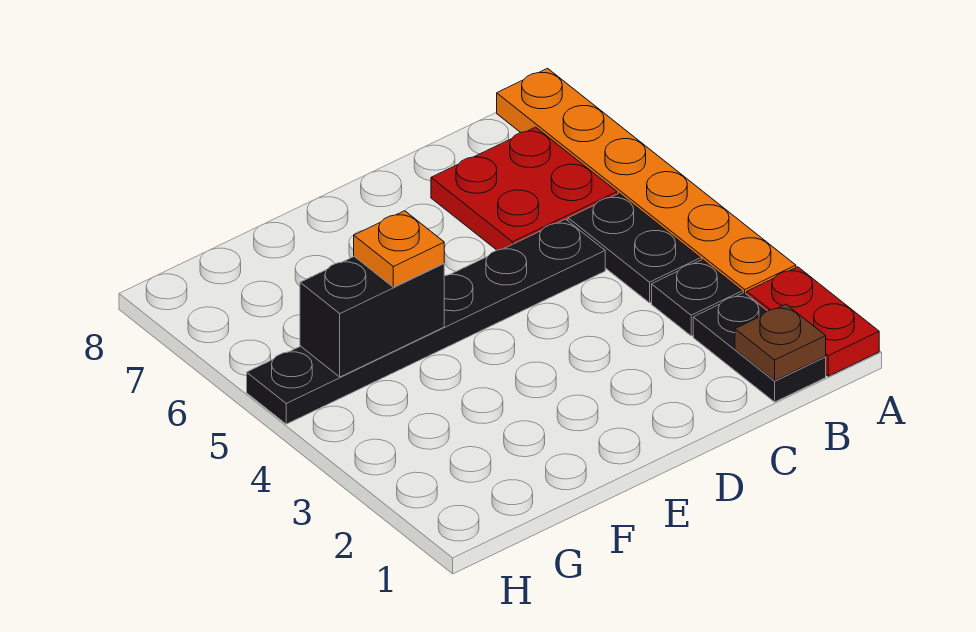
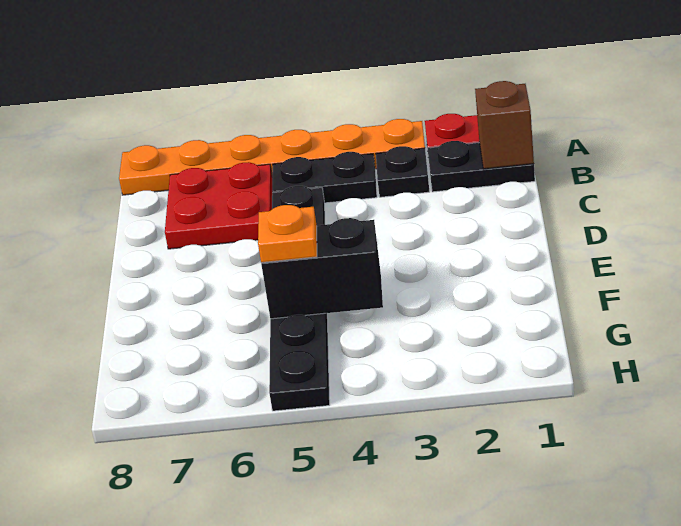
brown 1x1 plate [735,304,826,381] -> brown 1x1 brick [475,81,534,169]
black 1x2 brick [300,257,444,377] -> black 1x2 brick turned to [261,218,383,319]

